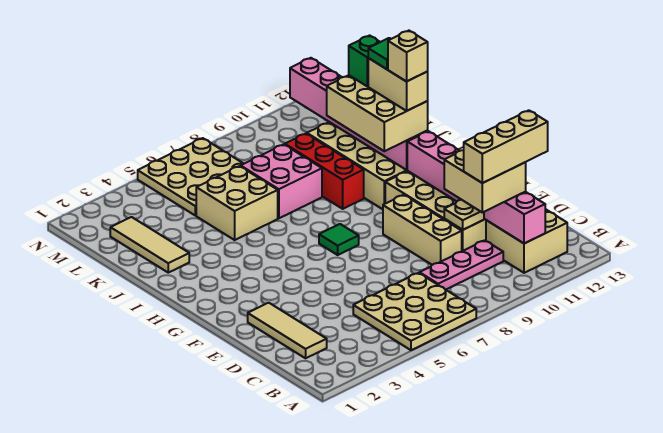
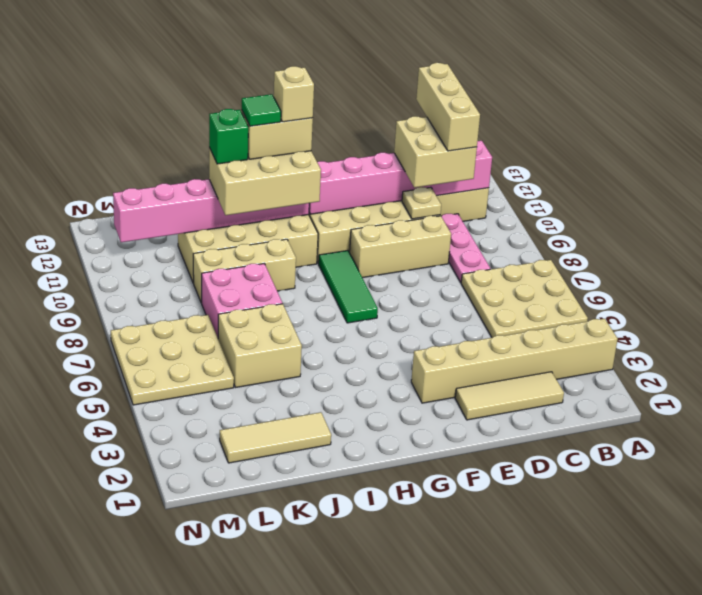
none -> tan 1x6 brick [411,319,618,403]
green 1x1 tile [319,224,359,255] -> green 1x3 tile [318,250,378,323]
red 1x3 brick [285,134,364,209] -> tan 1x3 brick [193,239,296,303]

